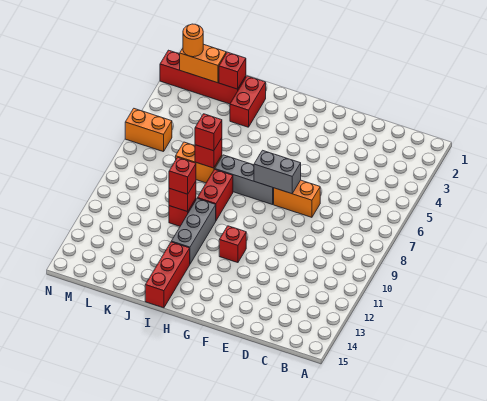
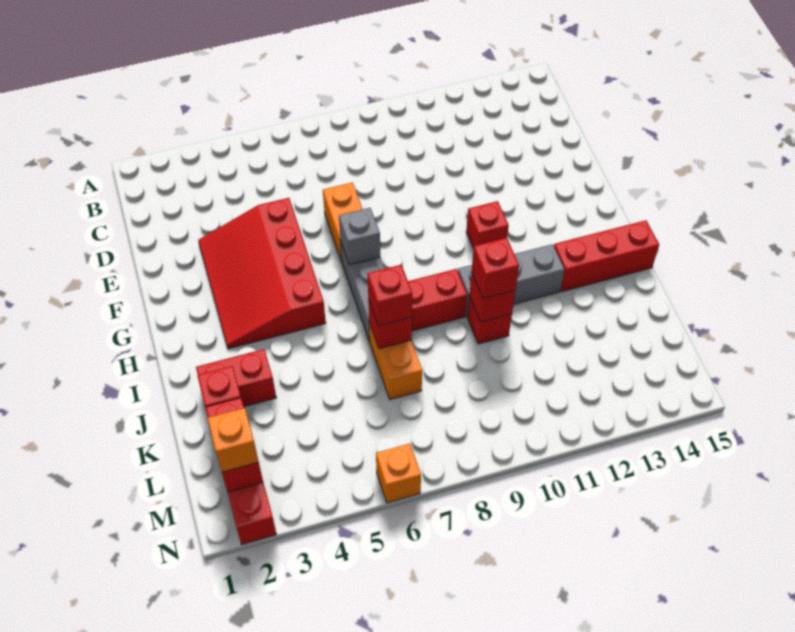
none -> red 3x4 slope [198,198,326,349]
grey 1x2 brick [254,150,301,194] -> grey 1x1 brick [339,208,380,265]
orange 1x2 brick [180,44,226,83] -> red 1x2 brick [205,398,263,492]
orange 1x1 round brick [183,24,203,57] -> orange 1x1 brick [207,408,259,472]
orange 1x2 brick [125,109,172,152] -> orange 1x1 brick [376,443,421,503]

